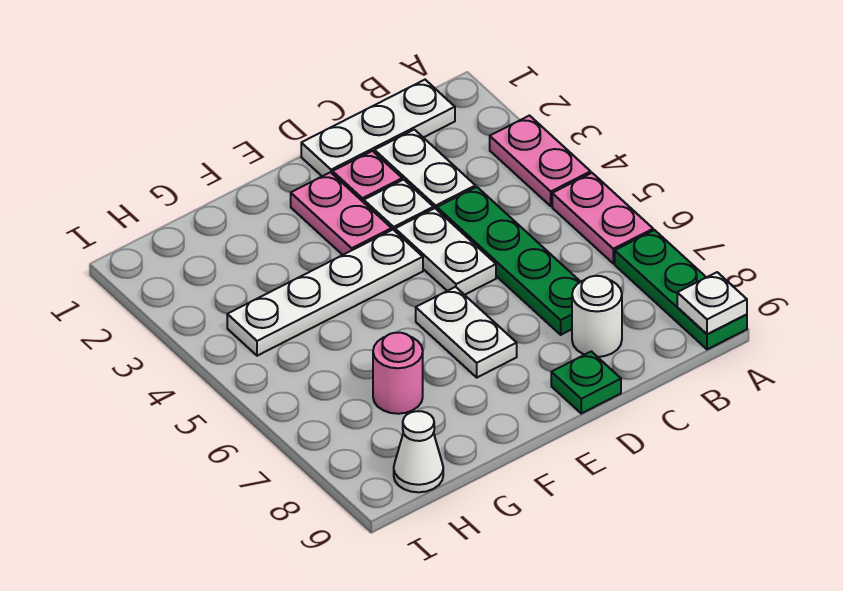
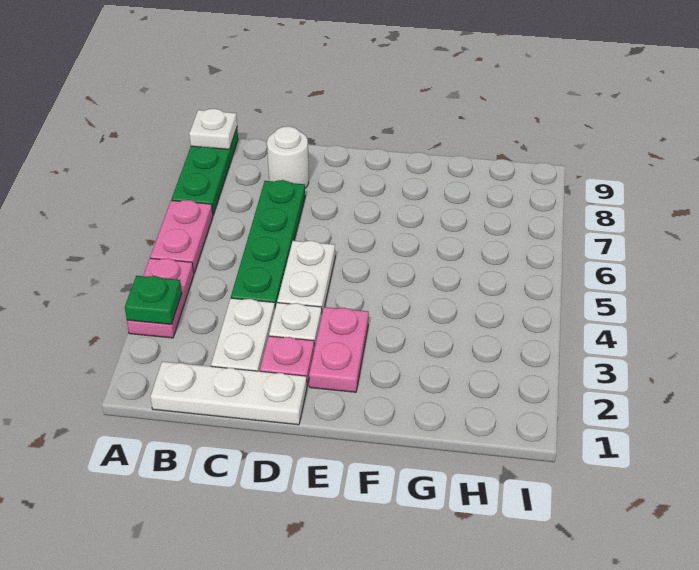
green 1x1 plate [551,351,621,413] -> green 1x1 plate moved to [125,276,182,324]
white 1x4 plate [227,230,423,356] -> none
white 1x2 plate [416,287,517,377] -> none
pink 1x1 round brick [373,333,423,414] -> none
white 1x1 cone [394,411,443,492] -> none

